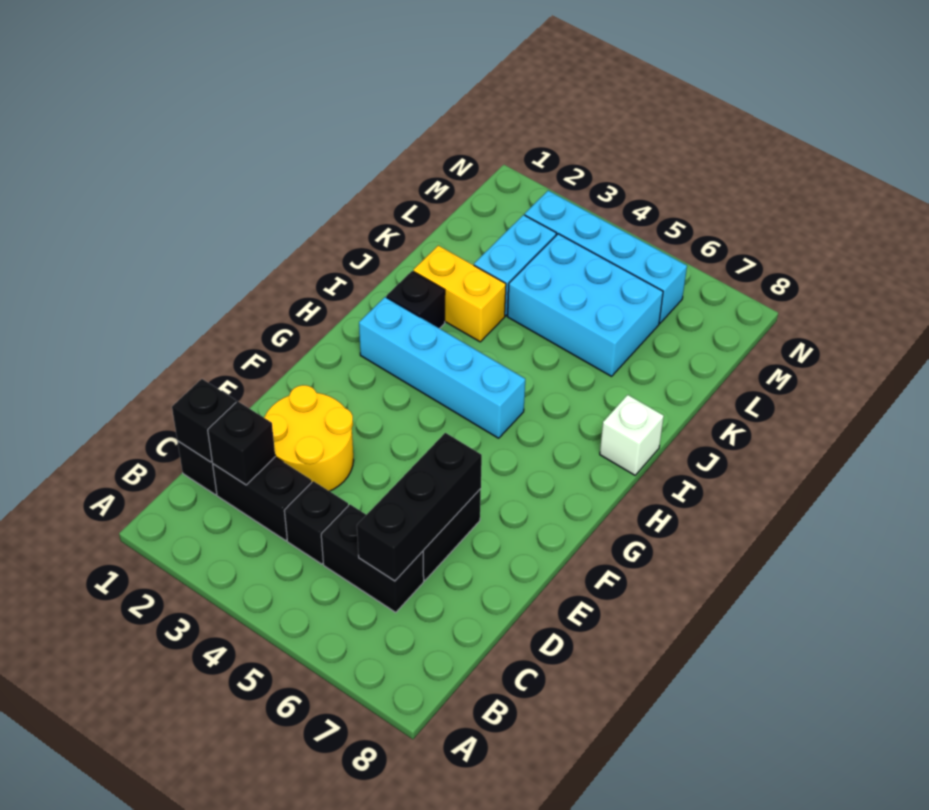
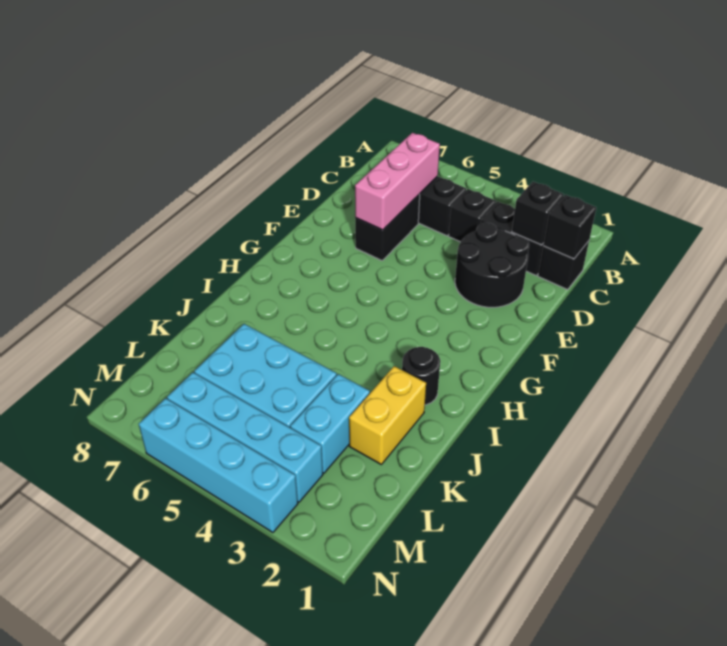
black 1x3 brick [357,433,482,581] -> pink 1x3 brick [355,133,440,230]
yellow 2x2 round brick [264,385,354,491] -> black 2x2 round brick [455,223,529,307]
cyan 1x4 brick [359,297,525,438] -> cyan 1x4 brick moved to [139,398,298,532]
black 1x1 brick [386,271,445,329] -> black 1x1 round brick [402,347,440,405]
white 1x1 brick [600,395,664,475] -> none
yellow 1x2 brick [413,245,506,342] -> yellow 1x2 brick turned to [349,366,426,464]

